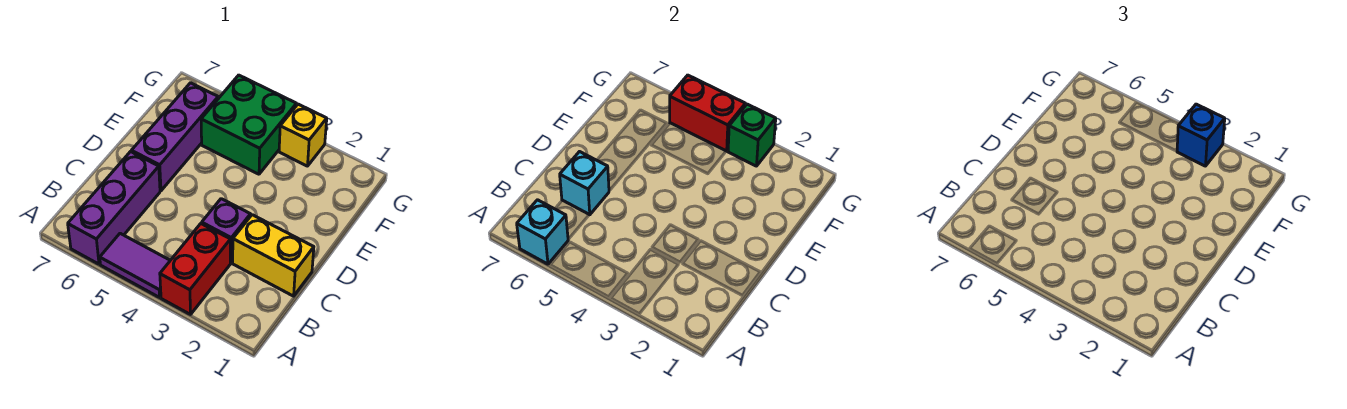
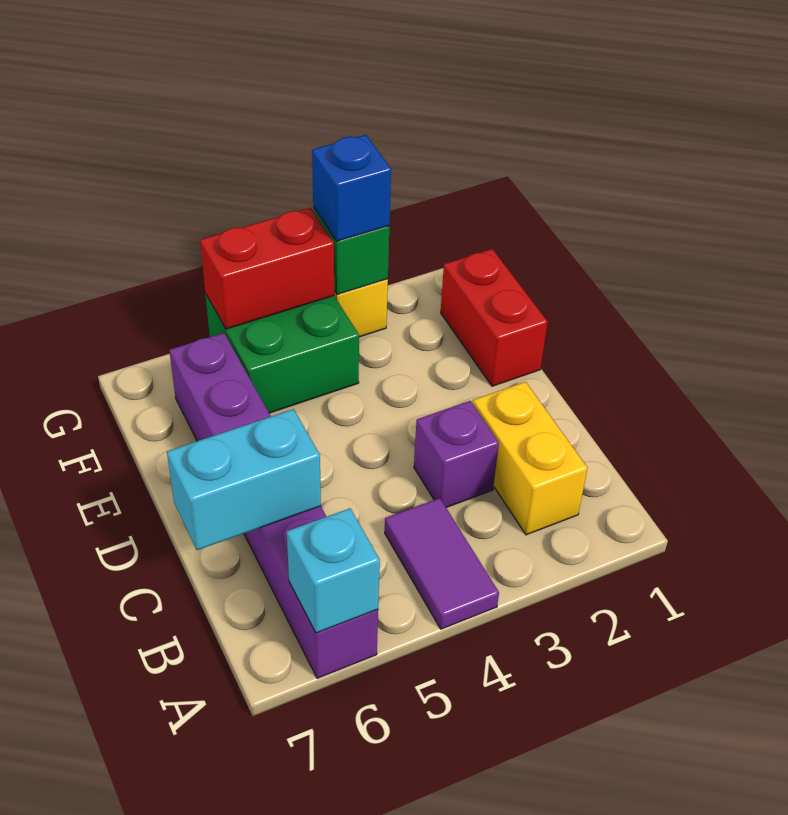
red 1x2 brick [160,224,230,314] -> red 1x2 brick moved to [441,249,548,386]
purple 1x2 tile [100,233,170,297] -> purple 1x2 tile turned to [385,498,499,629]
yellow 1x2 brick [233,215,314,296] -> yellow 1x2 brick turned to [473,382,587,535]
cyan 1x1 brick [560,152,609,215] -> cyan 1x2 brick [167,409,321,550]

